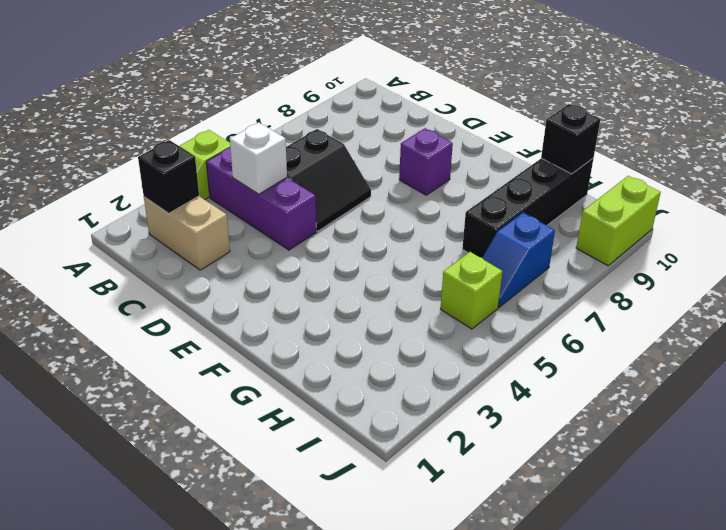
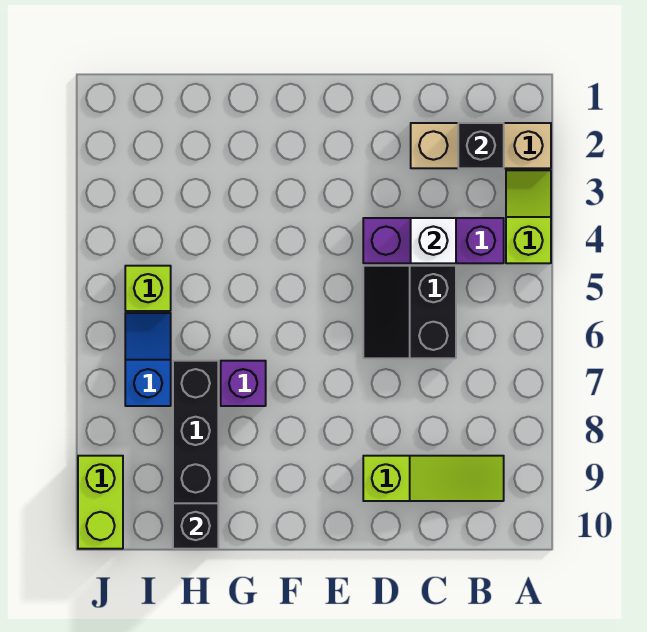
tan 1x2 brick [144,196,230,270] -> tan 1x3 brick [411,123,551,168]
none -> lime 1x3 slope [363,456,504,501]
purple 1x1 brick [399,128,453,195] -> purple 1x1 brick moved to [221,361,266,406]

